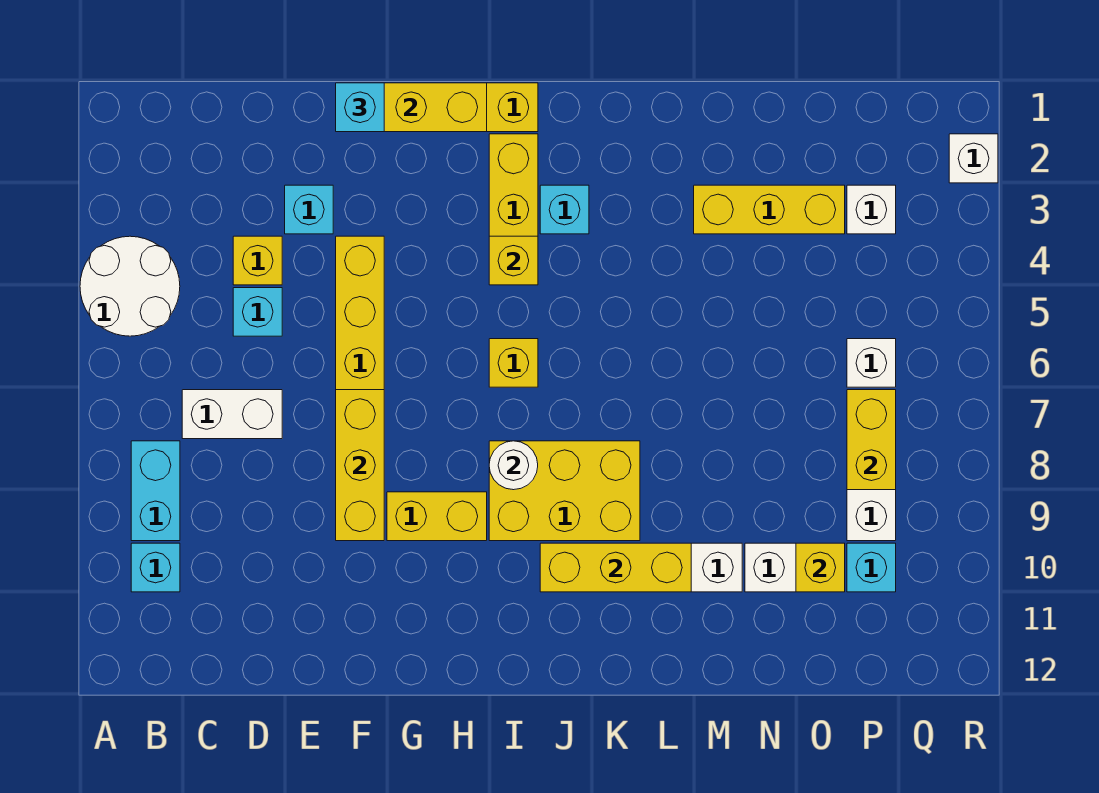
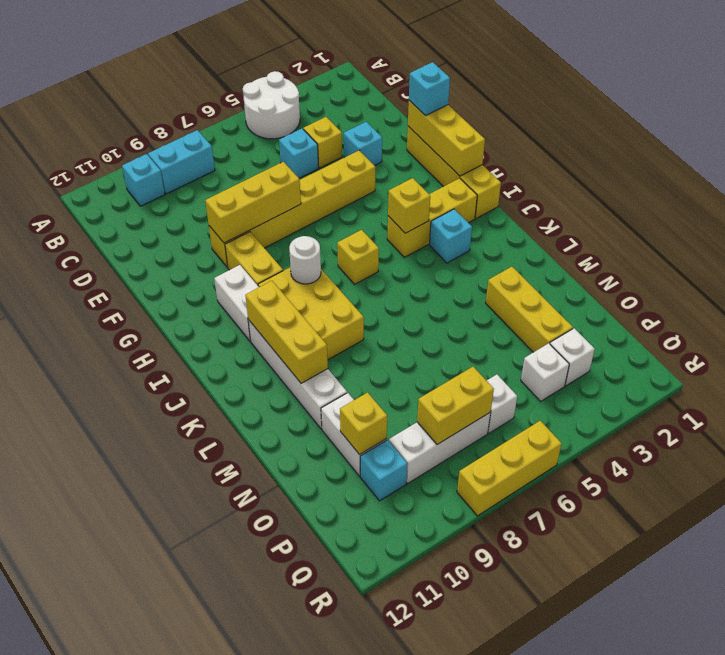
white 1x2 brick [182,390,282,439] -> white 1x2 brick moved to [214,265,259,341]
white 1x1 brick [949,134,998,183] -> white 1x1 brick moved to [521,343,569,401]
none -> yellow 1x3 brick [457,421,562,516]

